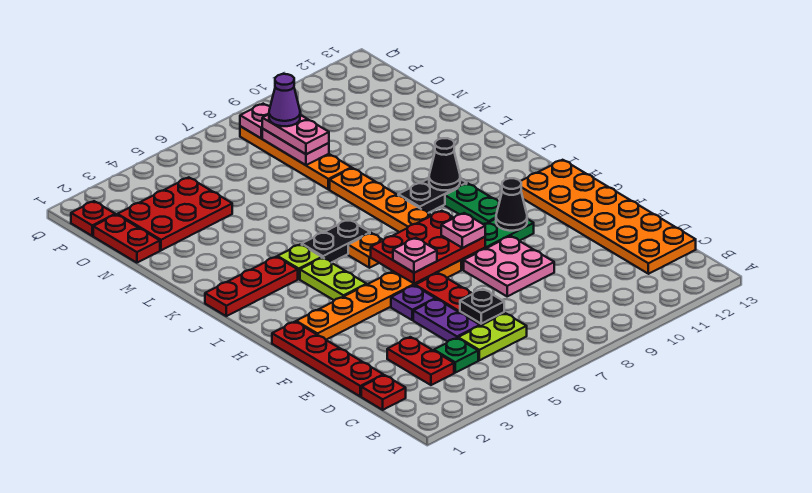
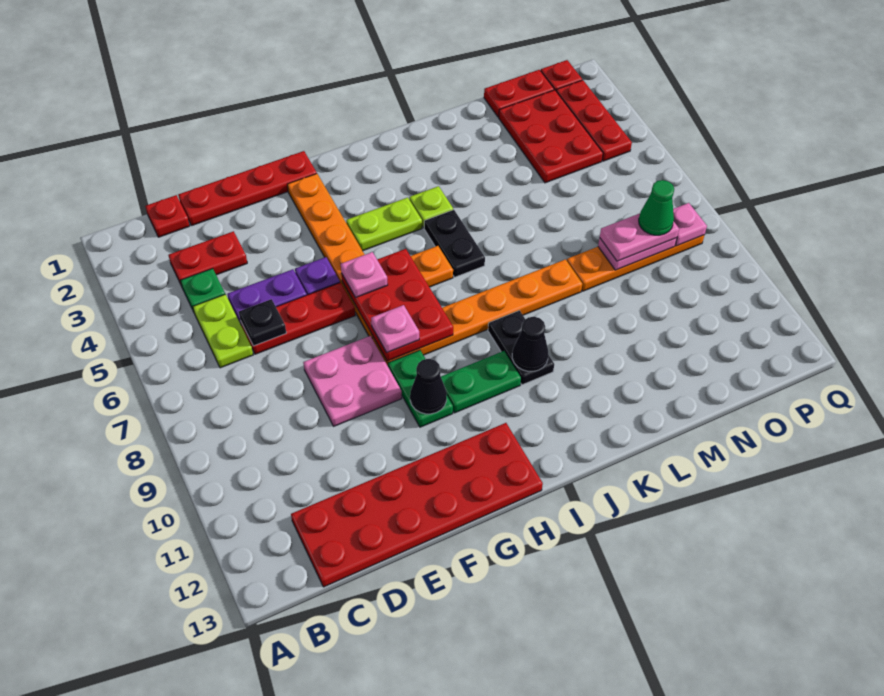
orange 2x6 plate [520,160,696,274] -> red 2x6 plate [291,423,543,587]
red 1x3 plate [205,257,298,316] -> red 1x3 plate moved to [556,80,632,161]
purple 1x1 cone [269,74,300,126] -> green 1x1 cone [639,180,674,235]

